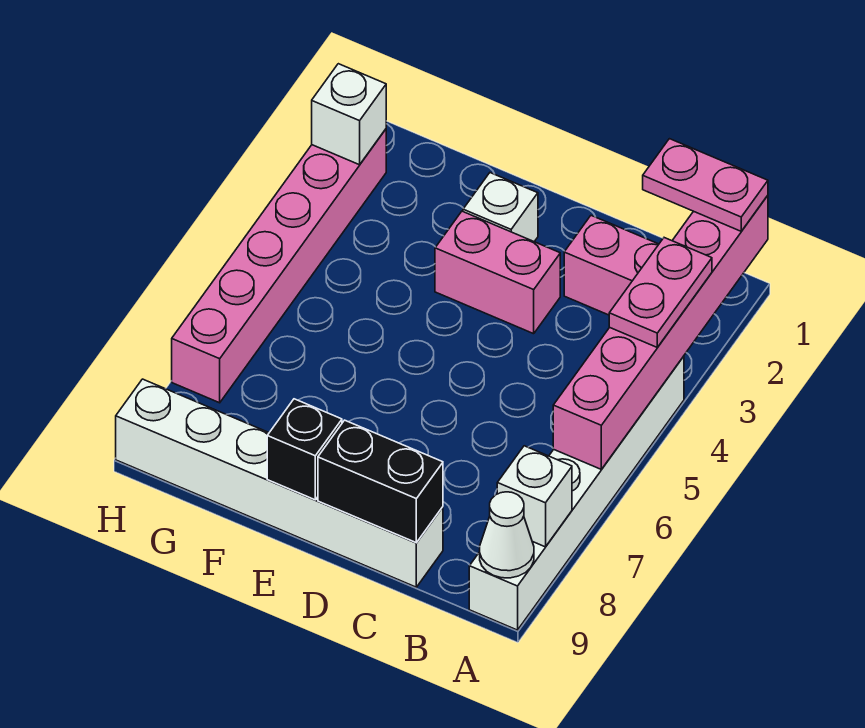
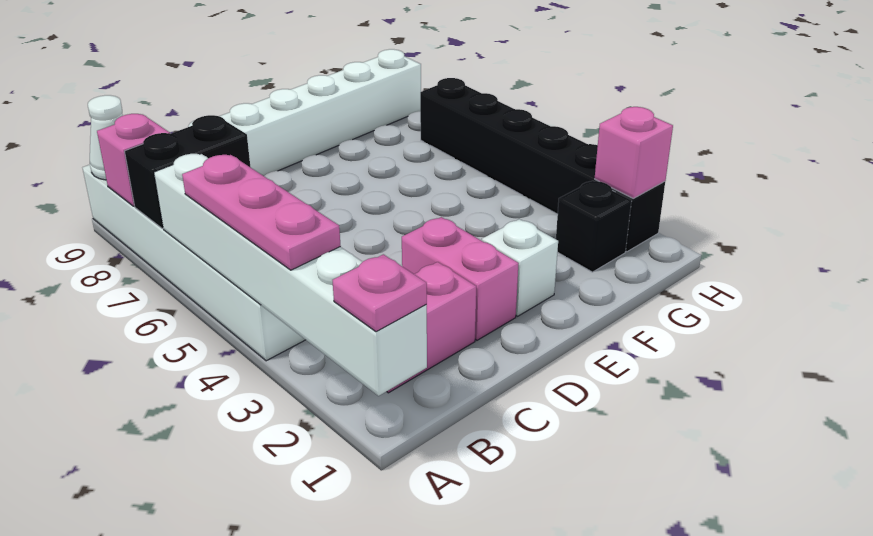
pink 1x6 brick [553,196,768,469] -> white 1x6 brick [154,154,427,396]
pink 1x2 plate [643,139,768,231] -> pink 1x1 plate [332,254,427,332]
pink 1x2 plate [609,238,712,347] -> pink 1x3 plate [182,155,340,270]
white 1x1 brick [497,446,572,547] -> pink 1x1 brick [97,114,170,206]
black 1x2 brick [318,420,443,543] -> black 1x2 brick moved to [125,115,250,229]
pink 1x2 brick [435,211,560,334] -> pink 1x2 brick turned to [402,217,519,340]
black 1x1 brick [267,399,342,500] -> black 1x1 brick moved to [556,181,632,272]
pink 1x6 brick [172,129,386,403] -> black 1x6 brick [420,78,665,252]
white 1x1 brick [312,64,386,165] -> pink 1x1 brick [595,107,673,198]

